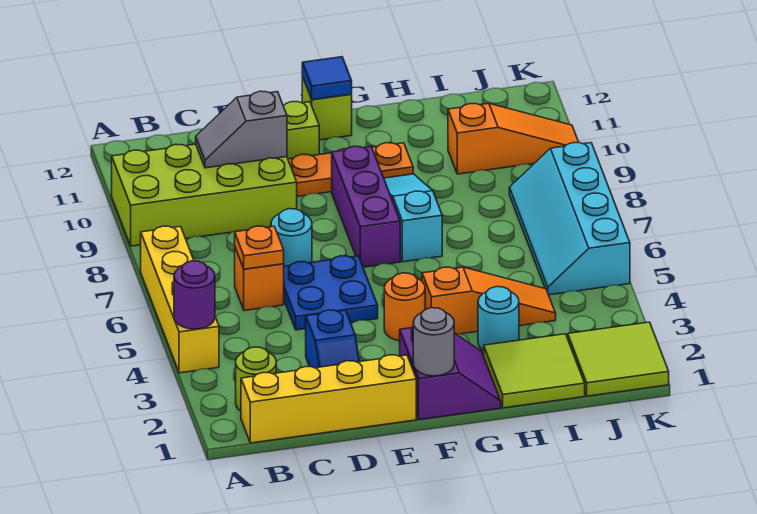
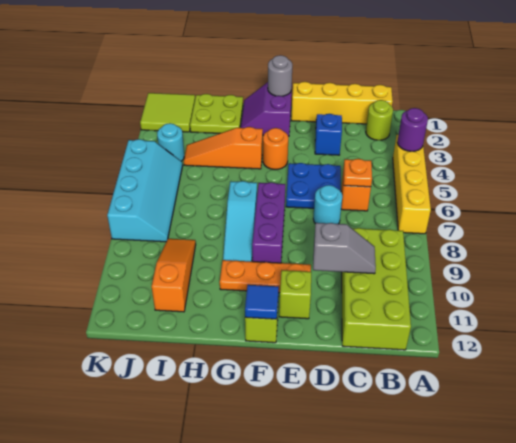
lime 2x4 brick [112,144,297,246] -> lime 2x4 brick turned to [342,228,411,350]
lime 2x2 tile [484,334,585,408] -> lime 2x2 plate [190,94,243,133]
cyan 1x1 round brick [478,287,519,351] -> cyan 1x1 round brick moved to [157,123,184,161]
orange 1x3 slope [448,104,579,174] -> orange 1x3 slope turned to [152,239,196,312]

